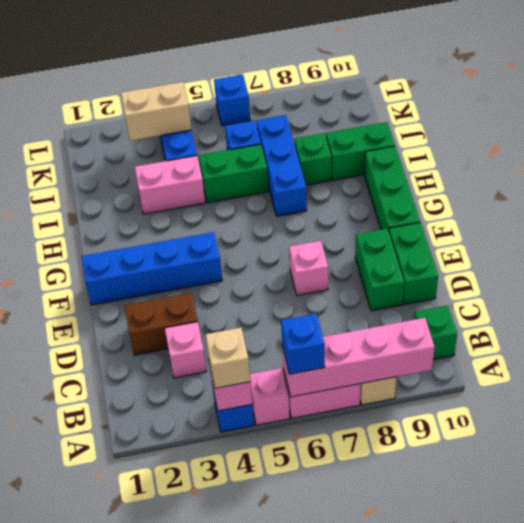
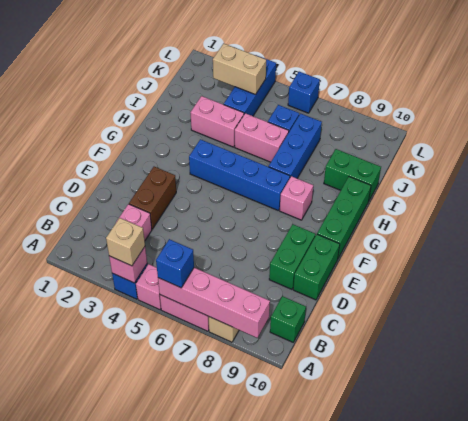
brown 1x2 brick [125,293,198,355] -> brown 1x2 brick turned to [129,167,176,229]
pink 1x1 brick [289,241,328,295] -> pink 1x1 brick moved to [280,176,313,220]
blue 1x4 brick [82,232,222,305] -> blue 1x4 brick moved to [189,139,290,211]
green 1x2 brick [199,144,269,203] -> pink 1x2 brick [235,113,289,162]
green 1x1 brick [294,133,331,185] -> none

